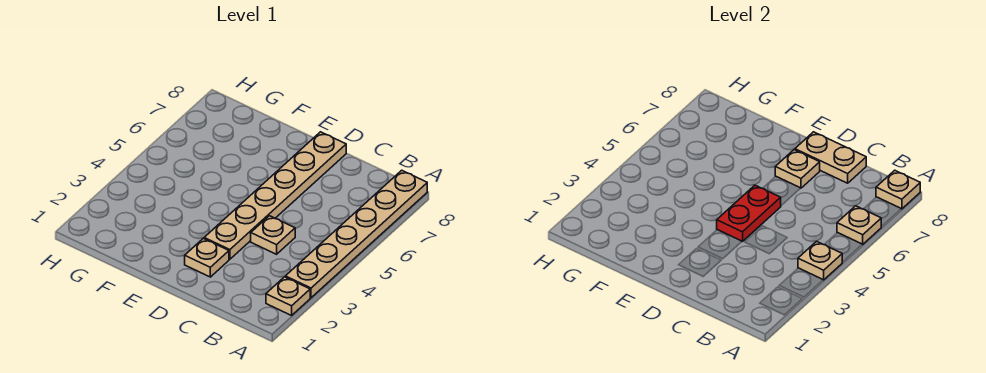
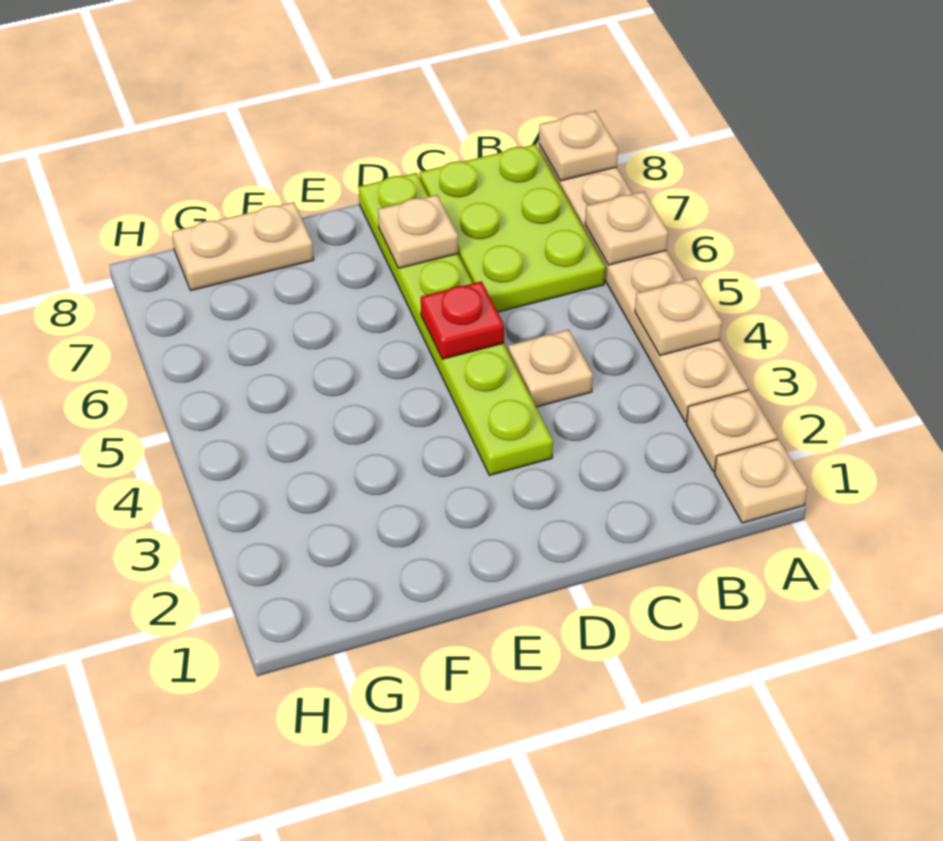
none -> lime 2x3 plate [419,144,605,312]
tan 1x2 plate [795,132,866,183] -> tan 1x2 plate moved to [172,202,314,290]
tan 1x1 plate [185,238,229,277] -> tan 1x1 plate moved to [715,439,807,523]
tan 1x6 plate [204,132,346,259] -> lime 1x6 plate [359,173,553,475]
red 1x2 plate [717,185,781,242] -> red 1x1 plate [421,281,504,359]

